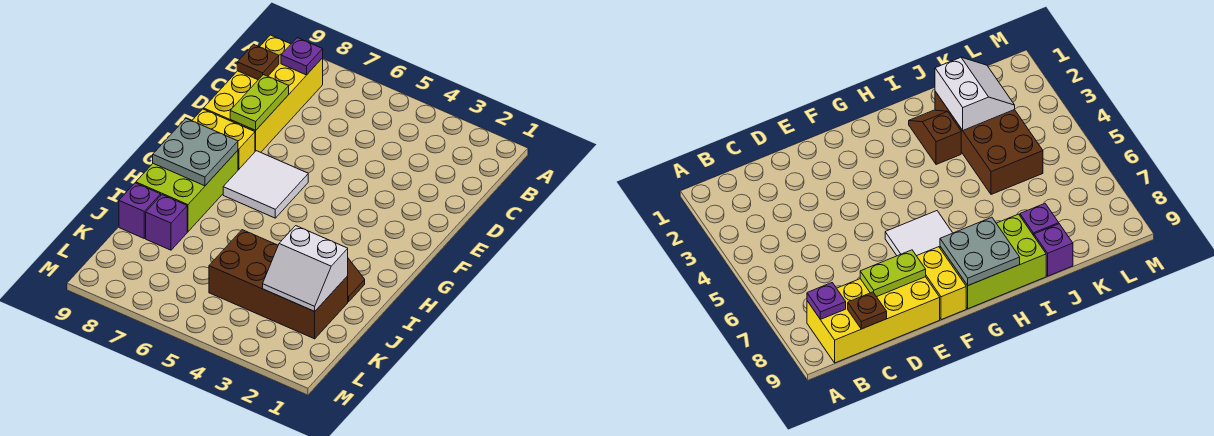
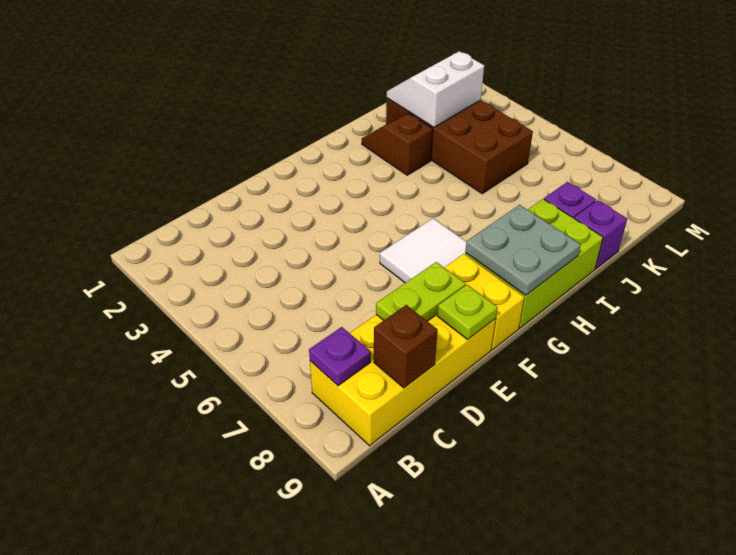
brown 1x1 plate [237,44,279,80] -> brown 1x1 brick [374,305,438,388]
none -> lime 1x1 plate [437,285,498,339]
white 2x2 slope [263,226,348,311] -> white 2x2 slope turned to [387,51,484,127]

